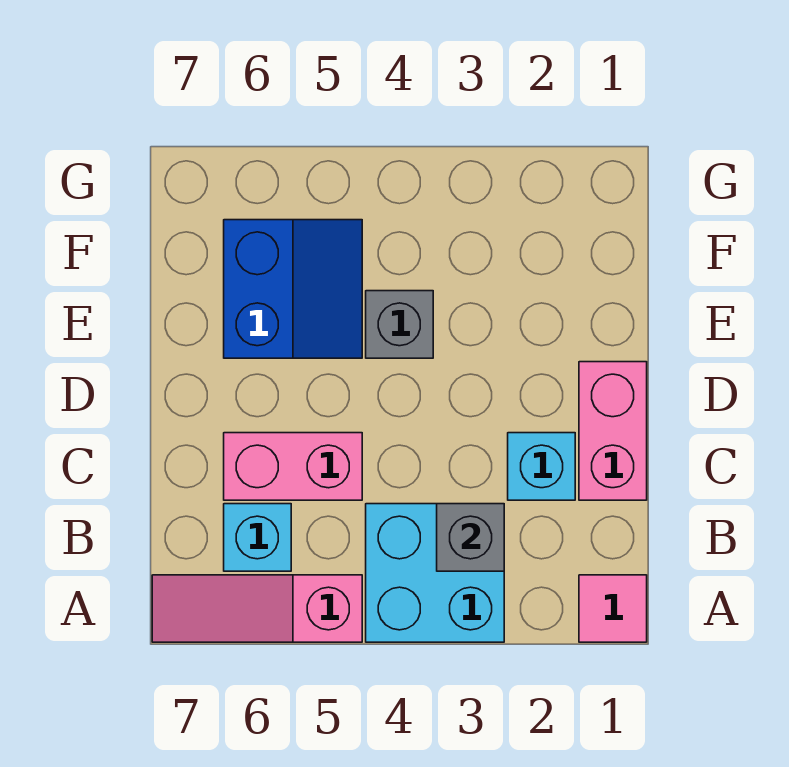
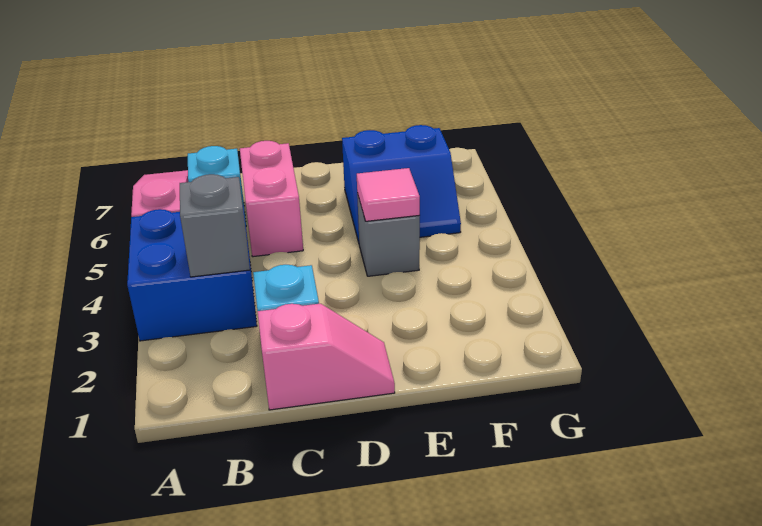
pink 1x1 tile [579,575,647,642] -> pink 1x1 tile moved to [357,168,420,221]
cyan 2x2 brick [366,504,504,642] -> blue 2x2 brick [127,208,257,341]
pink 1x2 brick [579,362,647,500] -> pink 1x2 slope [258,304,395,410]

